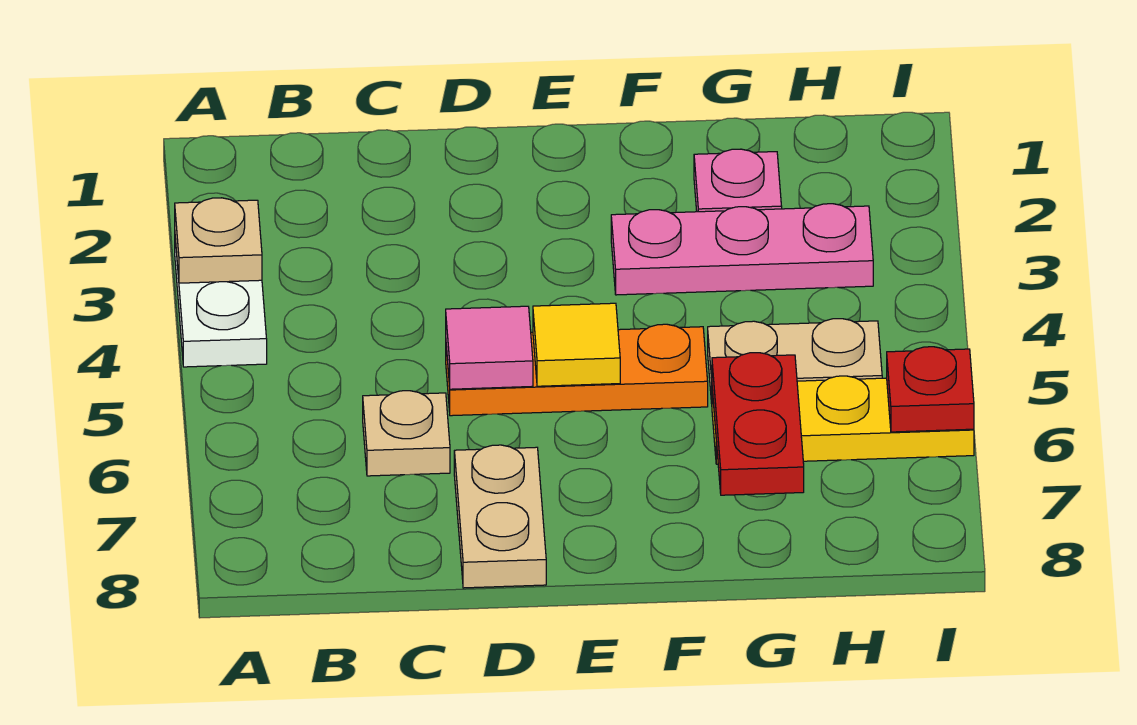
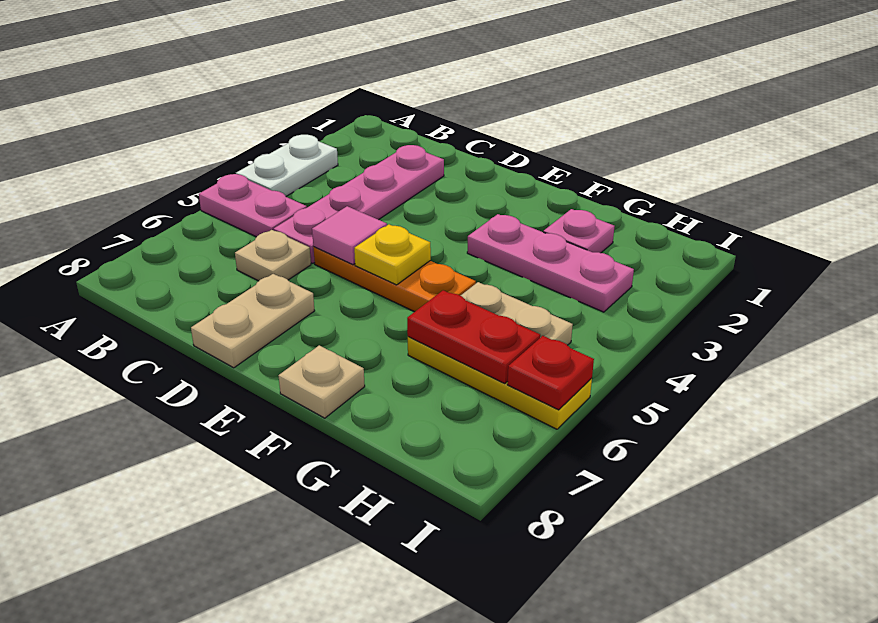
tan 1x1 plate [175,198,262,283] -> tan 1x1 plate moved to [279,345,365,418]
none -> pink 1x2 plate [199,174,307,237]
none -> pink 1x4 plate [274,145,444,263]
yellow 1x1 tile [533,303,620,386] -> yellow 1x1 plate [354,224,431,285]
red 1x2 plate [712,353,804,495] -> red 1x2 plate turned to [407,290,540,384]

